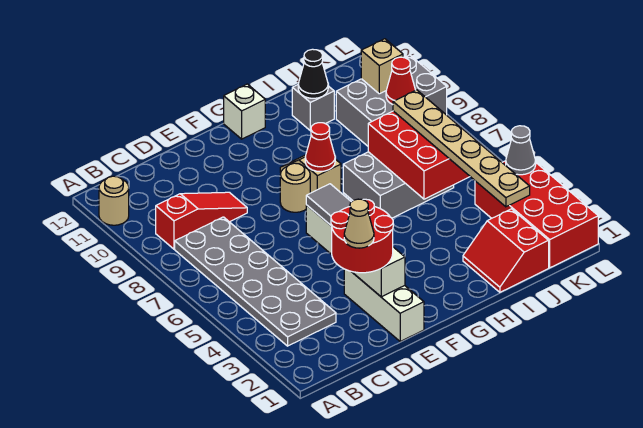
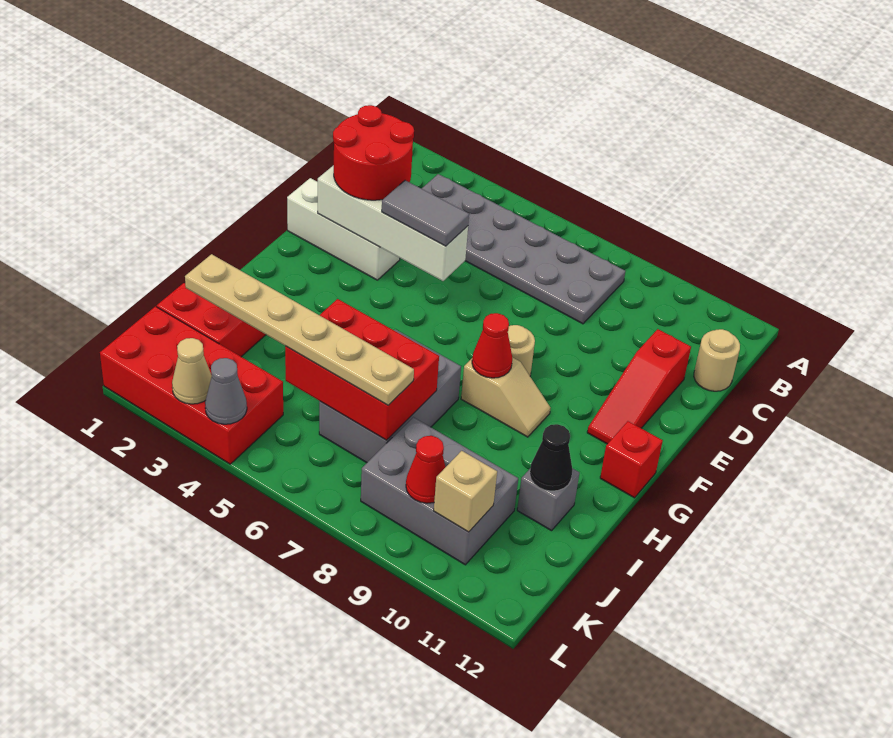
tan 1x1 round brick [99,176,129,225] -> tan 1x1 round brick moved to [694,329,740,391]
red 1x3 slope [156,192,247,249] -> red 1x3 slope moved to [587,329,691,444]
tan 1x1 cone [344,199,374,248] -> tan 1x1 cone moved to [172,338,212,404]
white 1x1 brick [224,84,265,139] -> red 1x1 brick [600,421,663,498]
grey 2x3 brick [336,55,447,146] -> grey 2x3 brick turned to [361,417,518,565]

